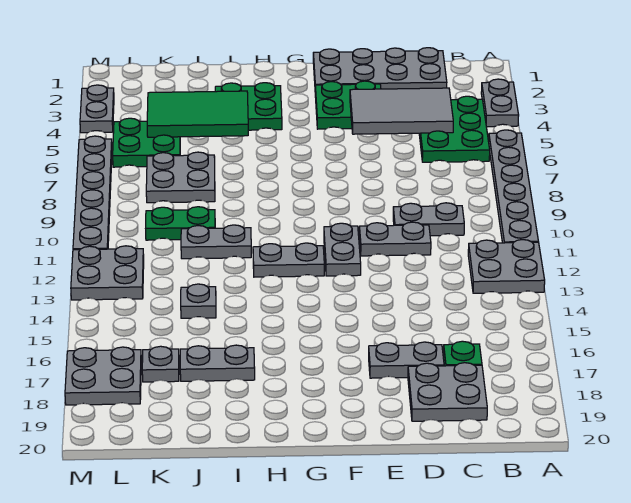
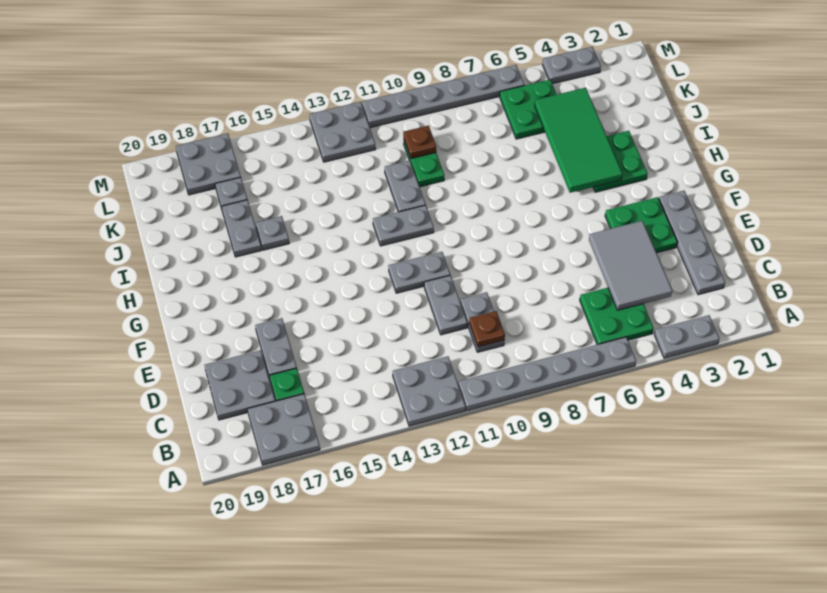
green 2x3 plate [419,96,490,162] -> green 2x2 plate [580,288,654,345]
grey 2x4 plate [313,48,447,89] -> grey 1x4 plate [659,191,725,295]
none -> brown 1x1 plate [469,311,505,347]
grey 1x2 plate [253,243,324,277] -> grey 1x2 plate turned to [373,205,434,246]
green 2x3 tile [147,91,248,137] -> green 2x4 tile [535,88,622,193]
grey 2x2 plate [146,152,215,203] -> grey 2x2 plate moved to [248,394,320,465]
grey 1x1 plate [181,284,216,318] -> grey 1x1 plate moved to [256,216,289,250]
none -> brown 1x1 plate [403,126,436,159]

